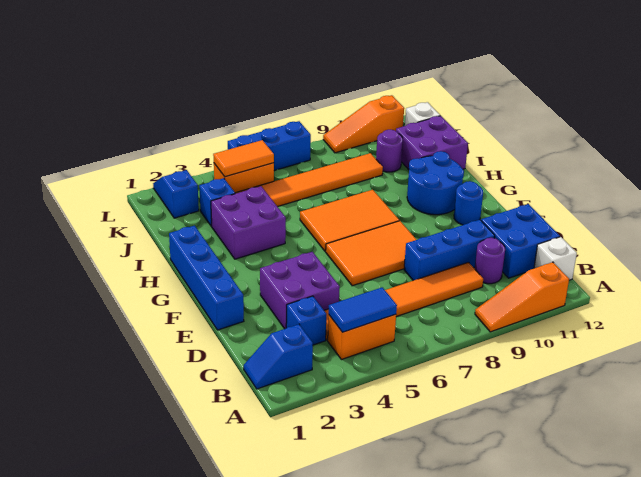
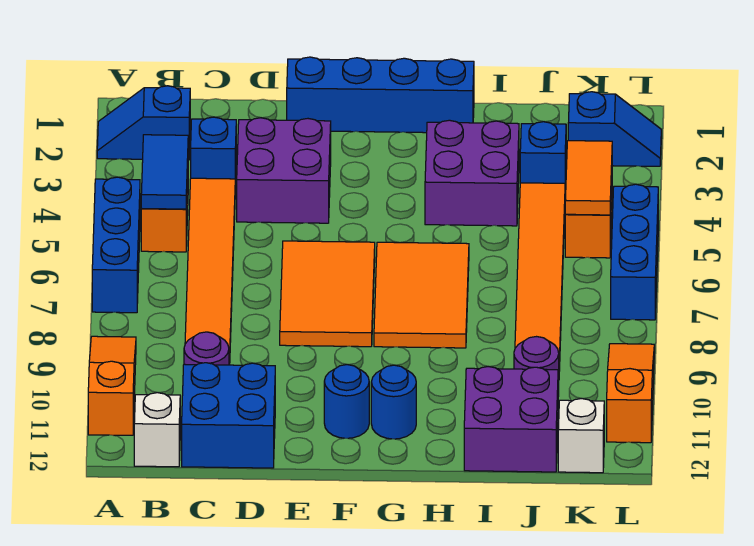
blue 1x2 slope [244,324,313,389] -> blue 1x2 slope turned to [97,86,190,160]
blue 1x3 brick [404,220,495,281] -> blue 1x3 brick moved to [92,177,140,313]
blue 2x2 round brick [407,151,464,215] -> blue 1x1 round brick [371,365,416,439]

